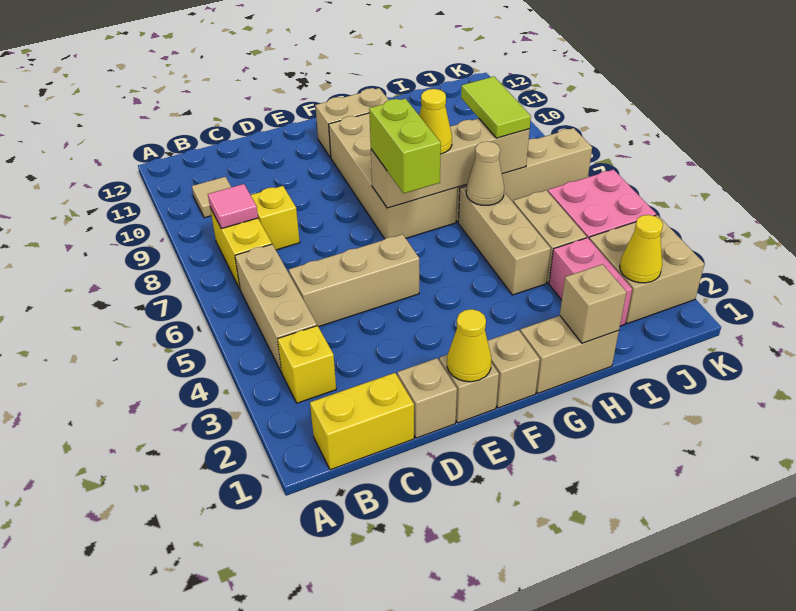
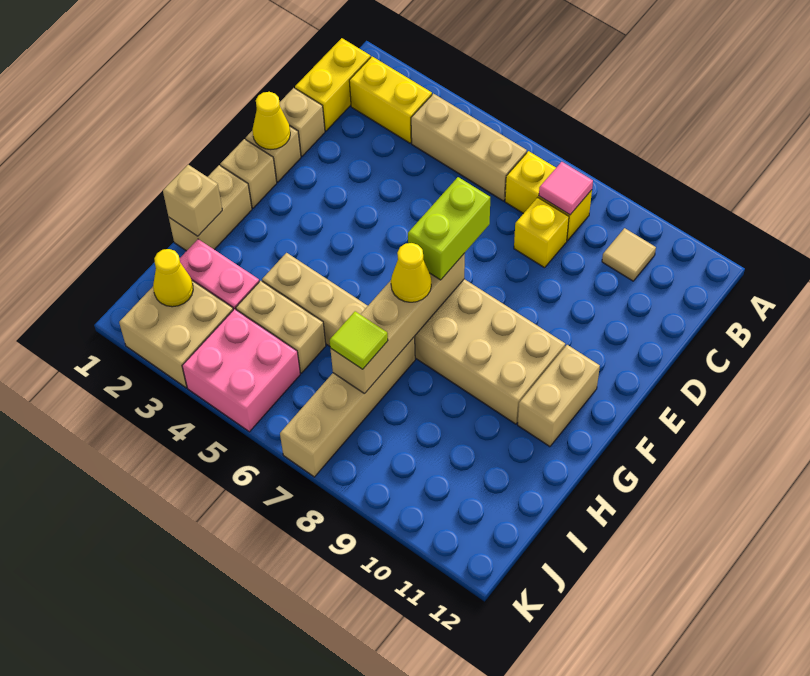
yellow 1x1 brick [278,326,336,403] -> yellow 1x2 brick [349,57,432,143]
tan 1x3 brick [289,234,419,327] -> none
lime 1x2 brick [369,99,441,194] -> lime 1x2 brick turned to [408,177,490,280]
tan 1x1 cone [466,141,504,205] -> none
lime 1x2 tile [461,77,531,138] -> lime 1x1 tile [330,311,388,369]

